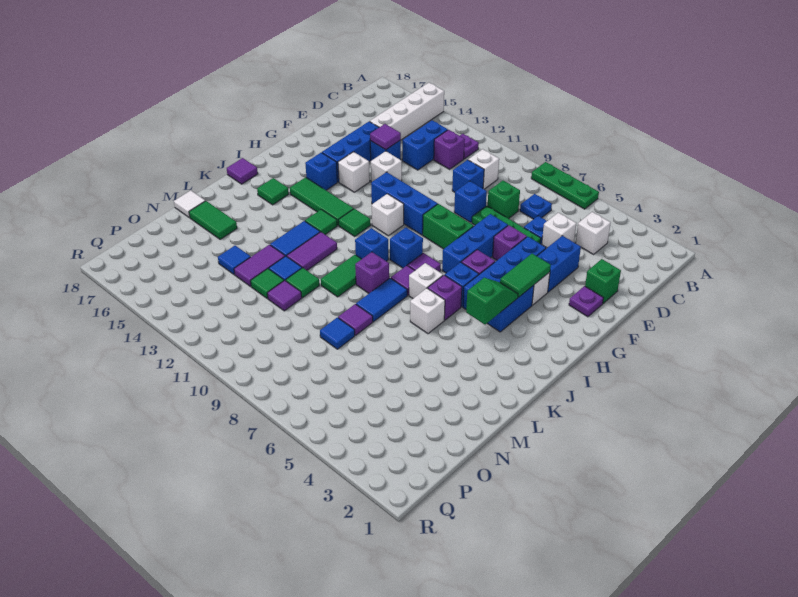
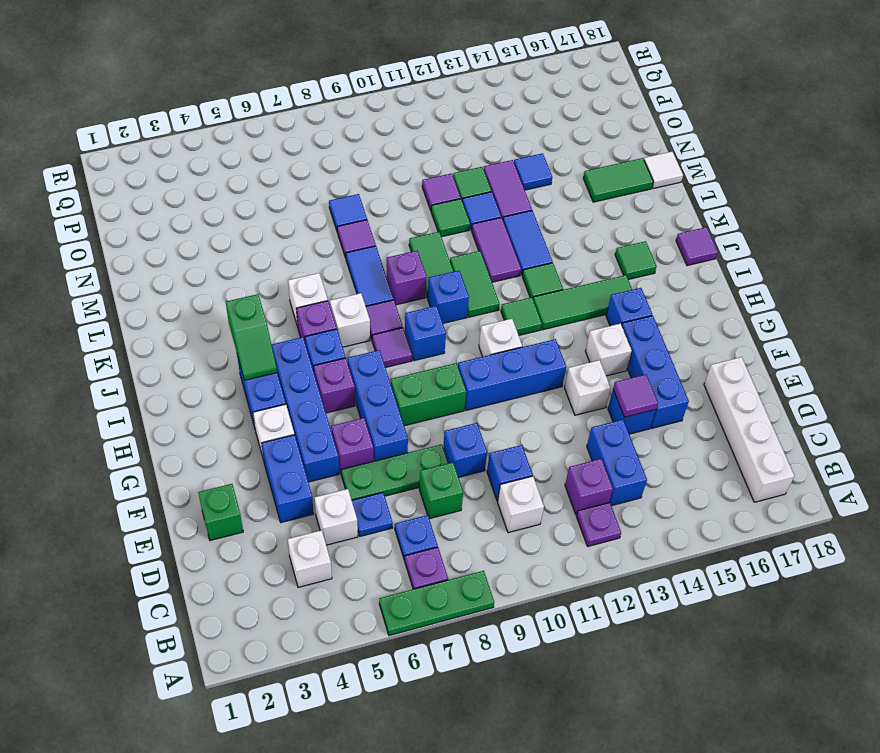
white 1x4 brick [370,83,444,140] -> white 1x4 brick moved to [704,357,794,502]
purple 1x1 plate [569,286,603,317] -> purple 1x1 plate moved to [405,547,448,589]
green 1x2 tile [500,254,551,297] -> green 1x2 tile moved to [450,251,500,317]

